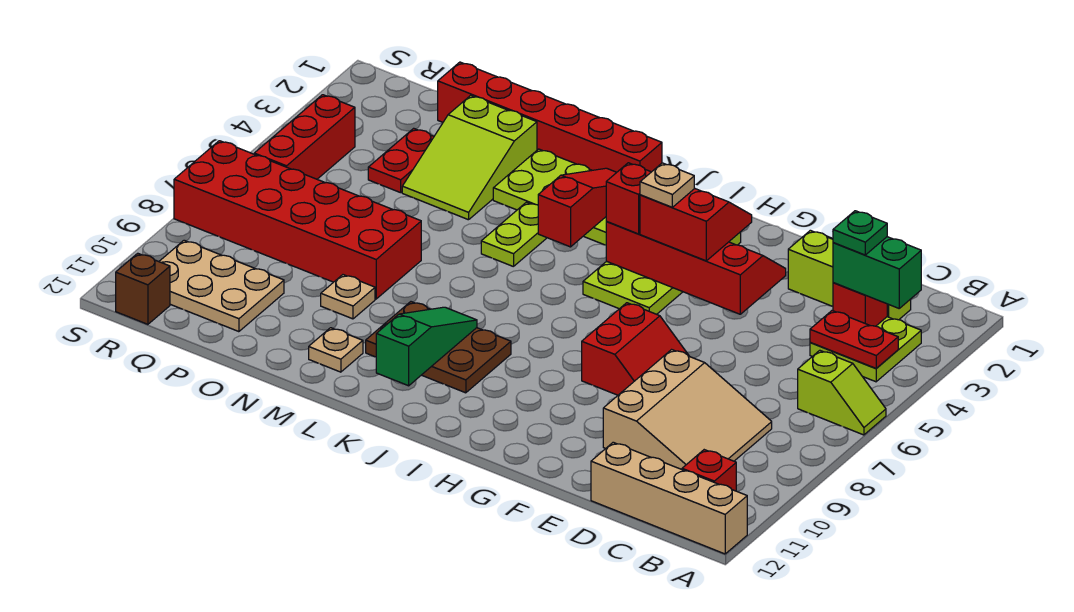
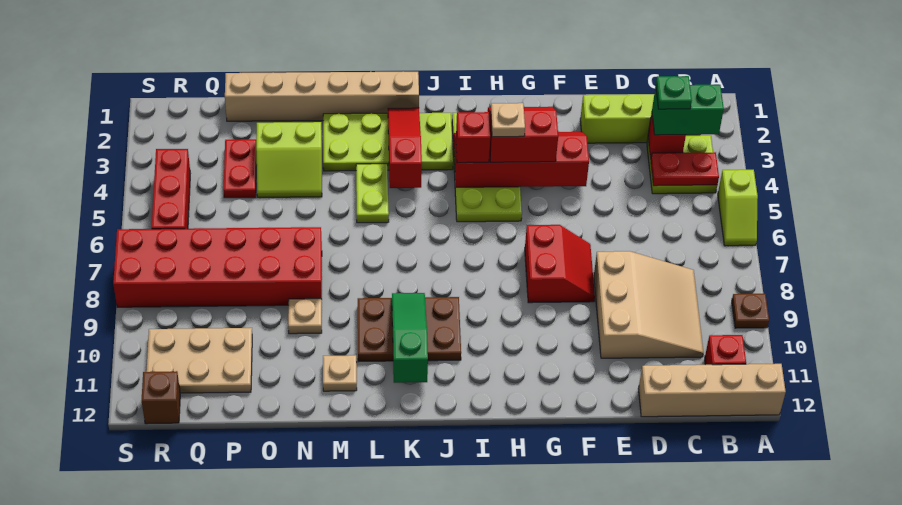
lime 1x2 slope [798,350,886,435] -> lime 1x2 slope turned to [718,170,758,246]
none -> brown 1x1 plate [732,294,769,328]
red 1x6 brick [438,62,662,172] -> tan 1x6 brick [225,71,419,121]
lime 2x3 slope [402,95,537,220] -> lime 2x2 slope [256,122,322,197]

